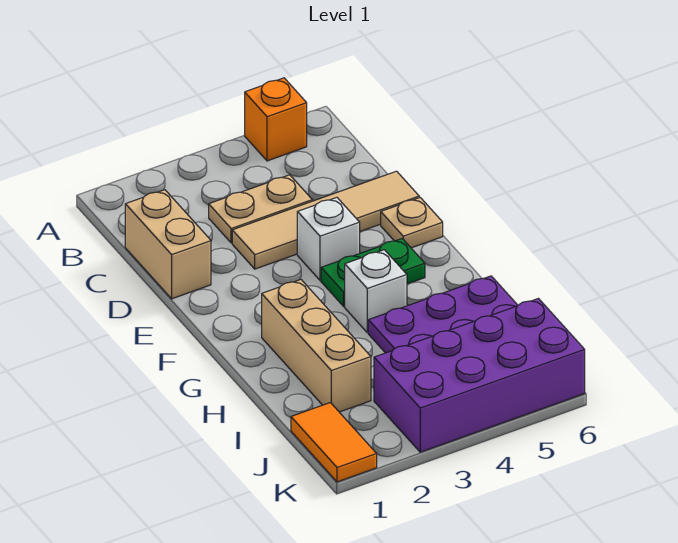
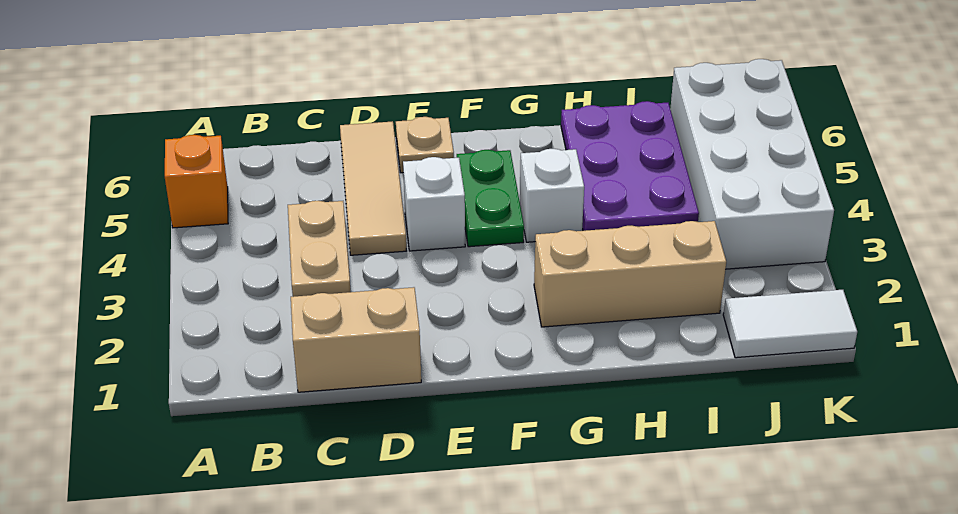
tan 1x4 tile [232,171,419,269] -> tan 1x3 tile [340,121,406,255]
orange 1x2 tile [291,403,377,482] -> white 1x2 tile [723,290,857,358]
purple 2x4 brick [374,299,585,452] -> white 2x4 brick [670,59,834,269]

